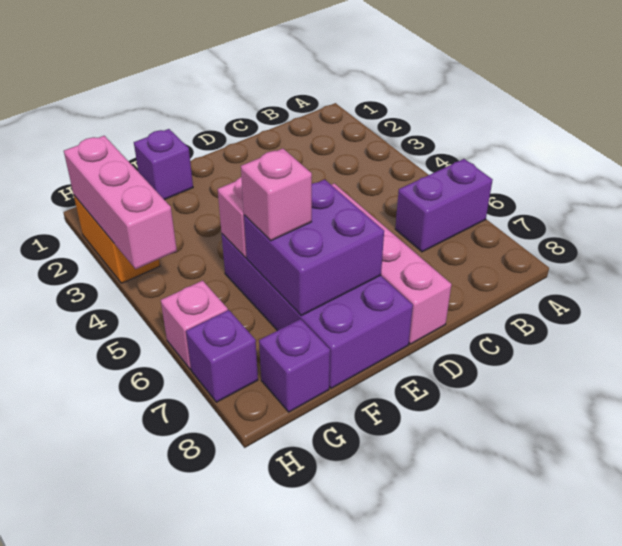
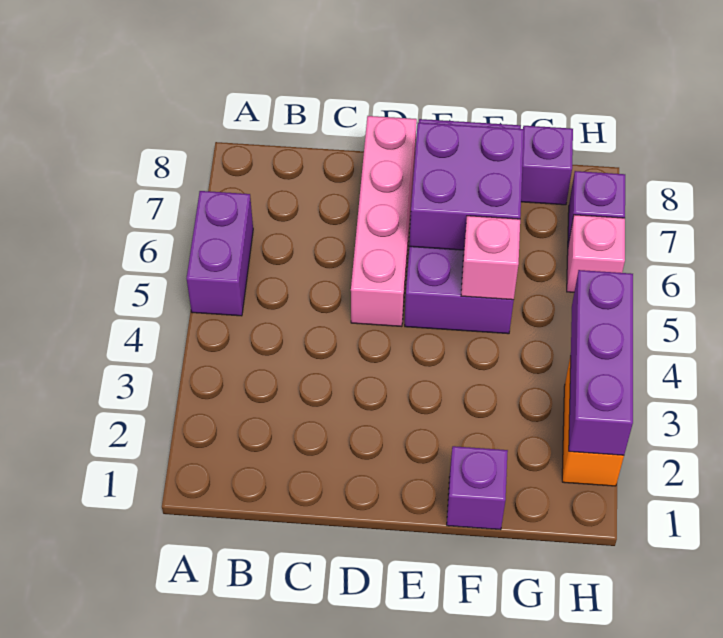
purple 1x2 brick [395,159,492,252] -> purple 1x2 brick turned to [186,191,253,316]
pink 1x1 brick [241,149,312,241] -> none
pink 1x3 brick [64,136,177,269] -> purple 1x3 brick [569,270,633,455]

